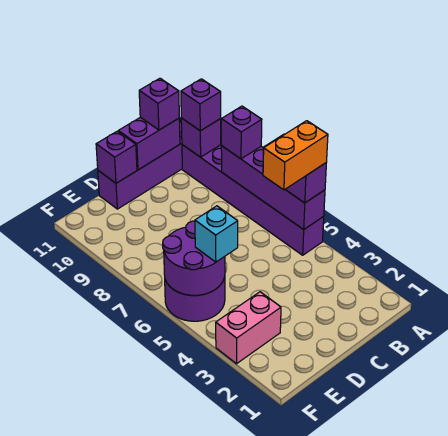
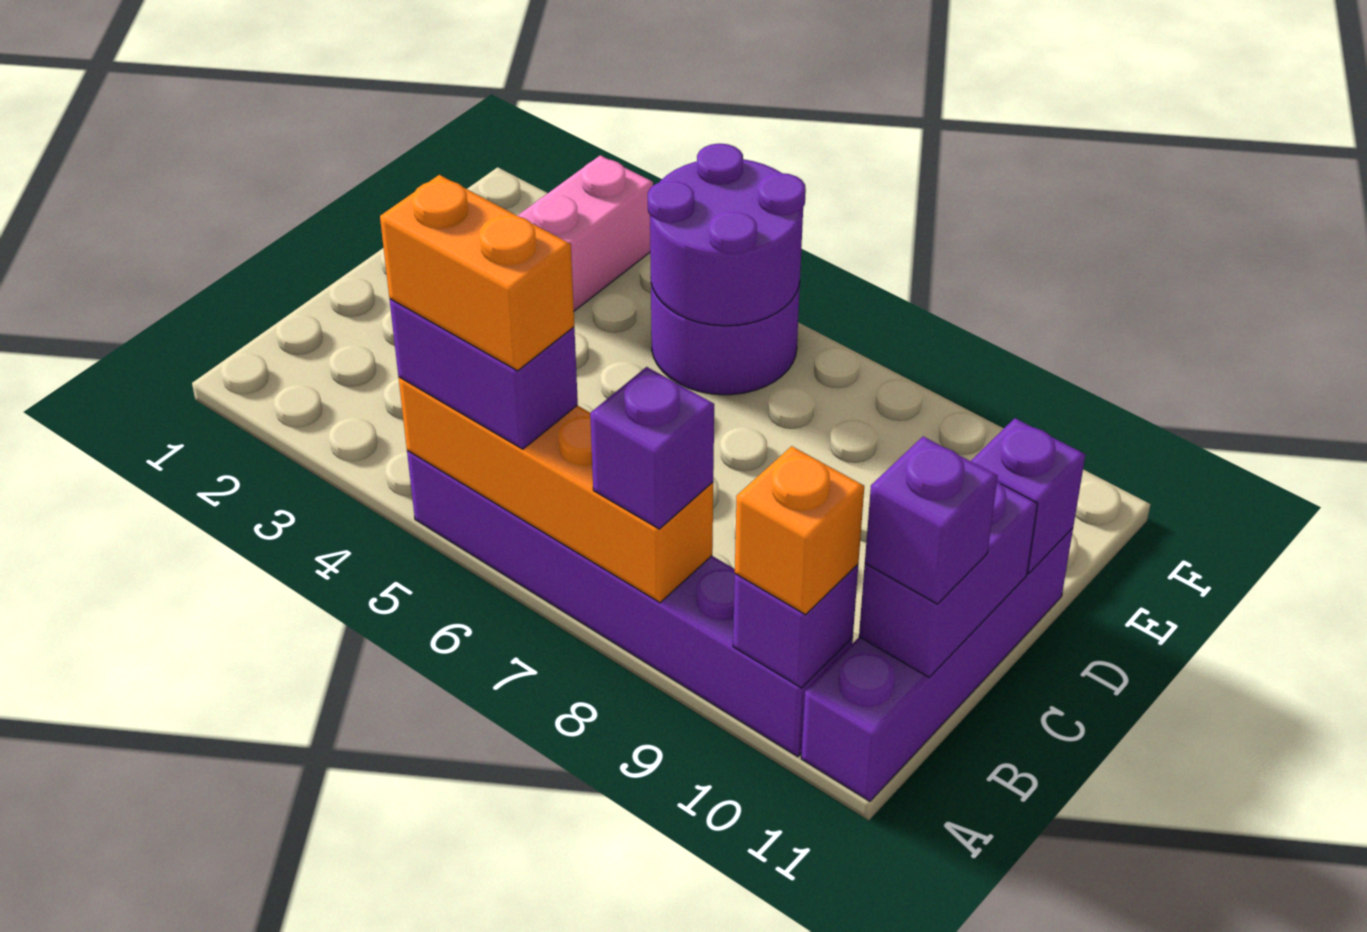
purple 1x4 brick [221,146,325,229] -> orange 1x4 brick [399,377,713,603]
orange 1x2 brick [263,121,328,190] -> orange 1x2 brick turned to [380,175,574,371]
purple 1x1 brick [181,79,221,131] -> orange 1x1 brick [735,446,864,615]
cyan 1x1 brick [195,206,238,262] -> none

